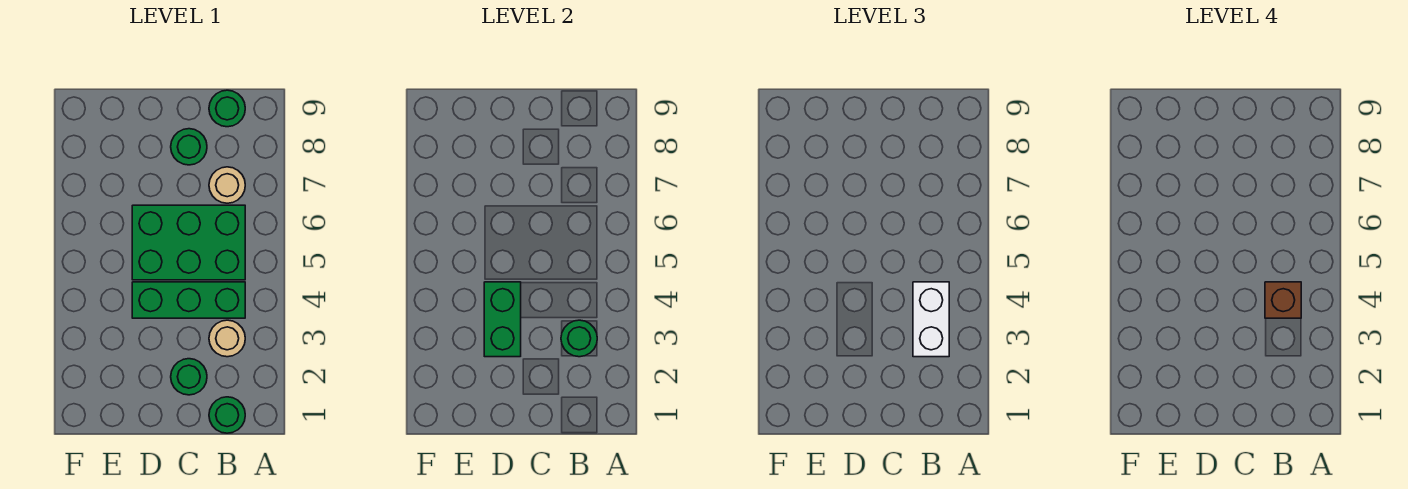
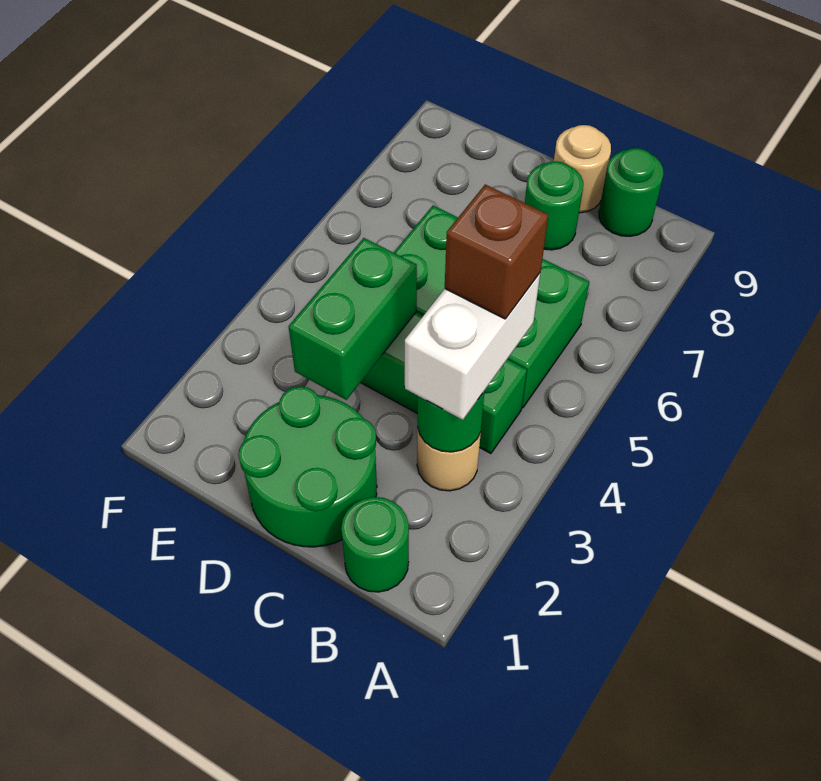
tan 1x1 round brick [209,167,245,203] -> tan 1x1 round brick moved to [554,125,611,213]
green 1x1 round brick [171,359,207,395] -> green 2x2 round brick [238,386,377,547]

